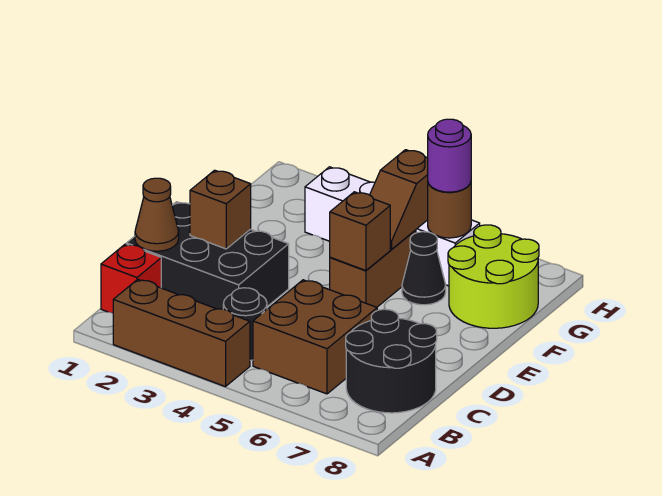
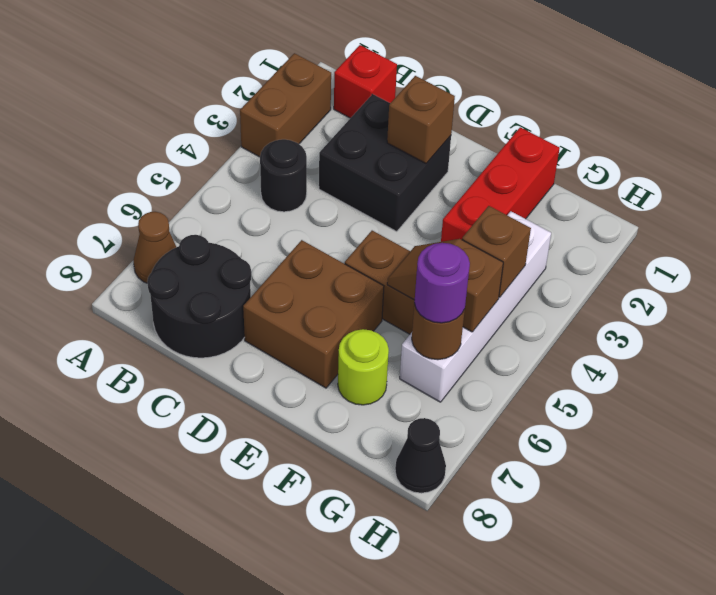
brown 1x3 brick [113,279,250,387] -> brown 1x2 brick [240,53,331,157]
brown 2x2 brick [253,280,377,394] -> brown 2x2 brick moved to [243,240,384,388]
black 2x3 brick [127,202,289,309] -> black 2x2 brick [319,94,451,232]
brown 1x1 cone [135,178,179,251] -> brown 1x1 cone moved to [133,212,176,283]
brown 1x1 brick [330,192,390,271] -> brown 1x1 brick moved to [462,206,531,297]
none -> red 1x3 brick [441,127,560,242]
black 1x1 cone [402,232,446,305] -> black 1x1 cone moved to [395,418,446,493]
lime 2x2 round brick [448,225,539,328] -> lime 1x1 round brick [338,329,389,405]

